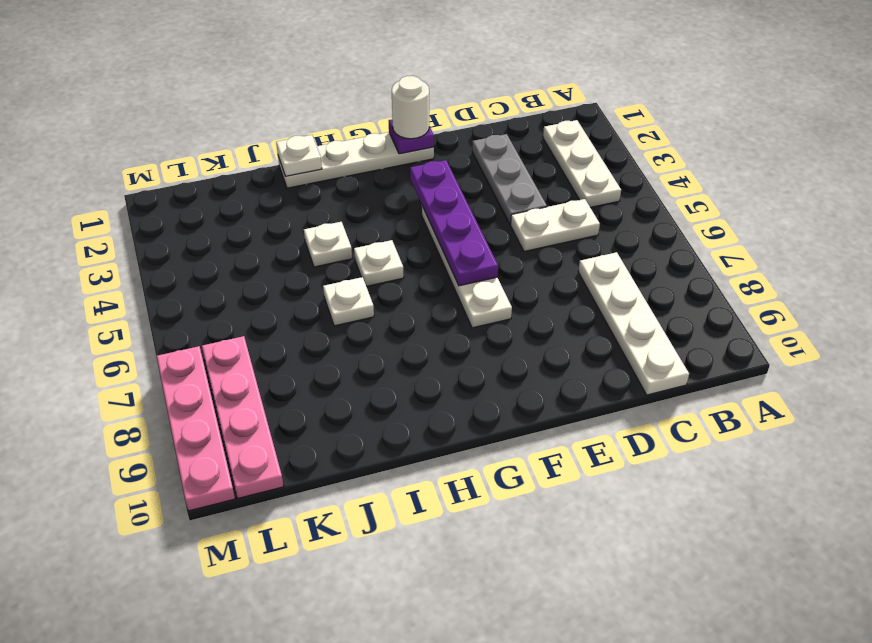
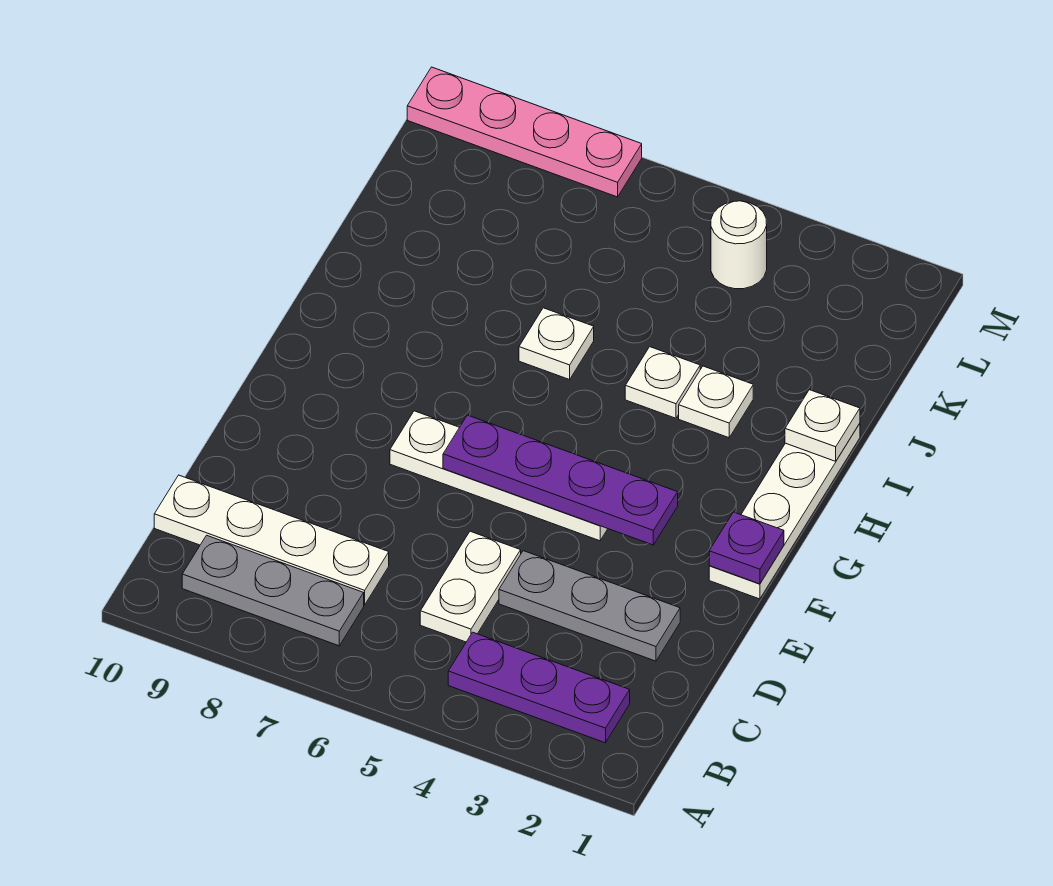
white 1x3 plate [543,120,621,208] -> purple 1x3 plate [448,632,630,743]
none -> grey 1x3 plate [182,535,364,646]
white 1x1 round brick [392,76,429,139] -> white 1x1 round brick moved to [711,201,767,289]
white 1x1 plate [354,240,404,286] -> white 1x1 plate moved to [679,366,753,438]
pink 1x4 plate [202,336,284,498] -> none

